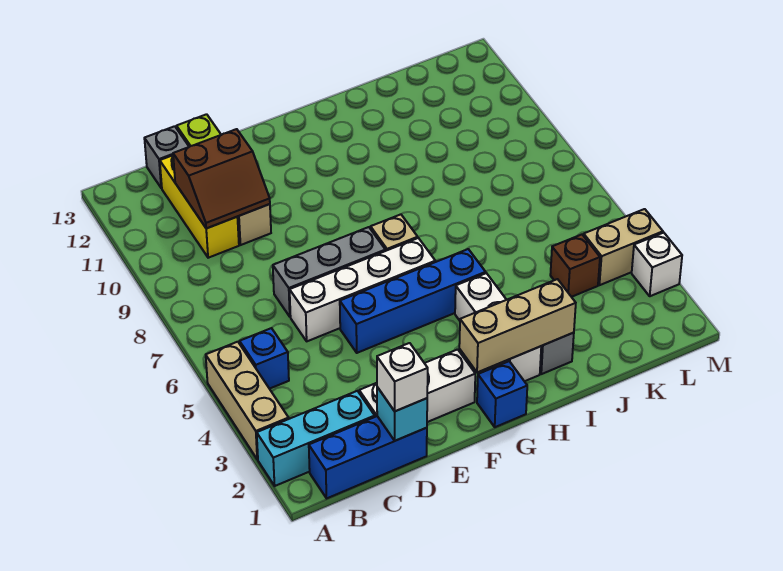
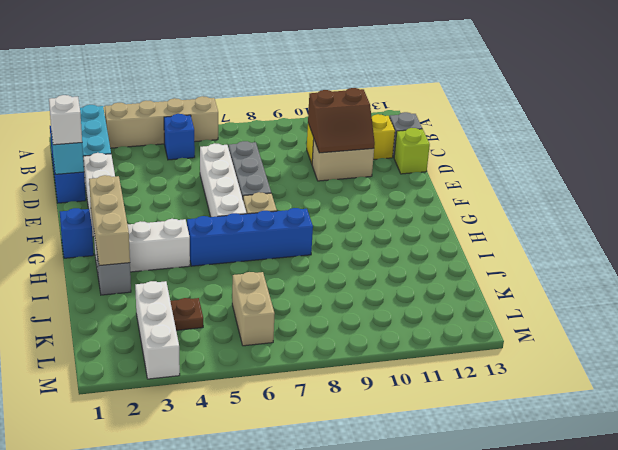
tan 1x3 brick [206,342,289,459] -> tan 1x4 brick [105,96,218,148]
brown 2x2 slope [173,129,270,228] -> brown 2x2 slope turned to [308,88,375,153]
blue 1x4 brick [340,249,486,353] -> blue 1x4 brick turned to [187,208,313,266]
brown 1x1 brick [550,235,600,297] -> brown 1x1 plate [170,298,203,330]
tan 1x2 brick [584,209,663,285] -> tan 1x2 brick moved to [232,272,275,346]
white 1x1 brick [632,233,682,296] -> white 1x3 brick [135,281,180,379]

